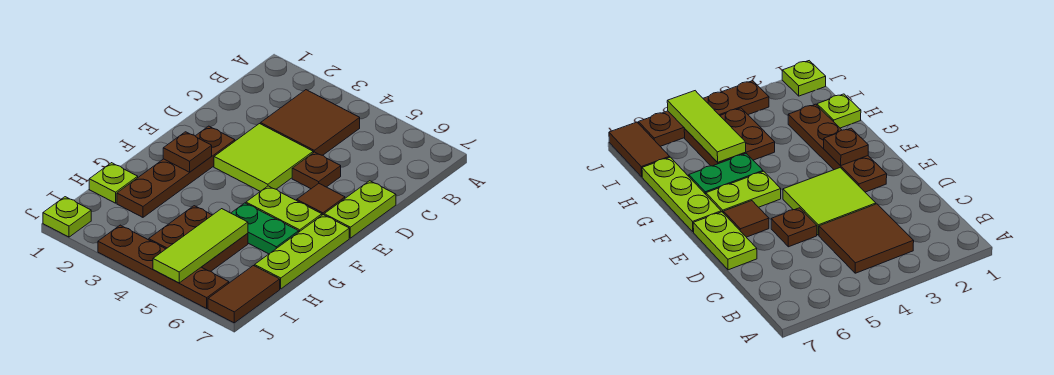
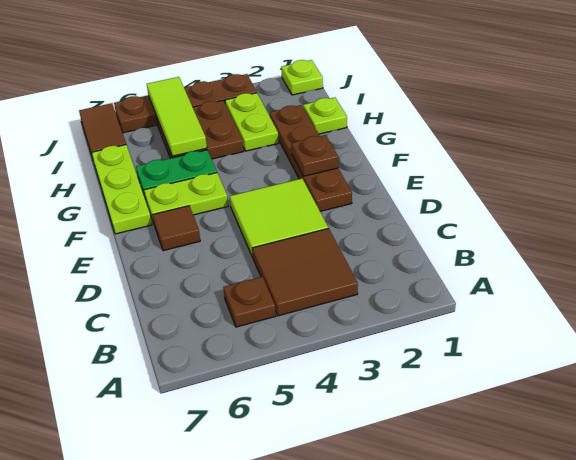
brown 1x1 plate [292,152,341,189] -> brown 1x1 plate moved to [223,277,276,327]
lime 1x2 plate [324,181,396,238] -> lime 1x2 plate moved to [225,93,279,151]

